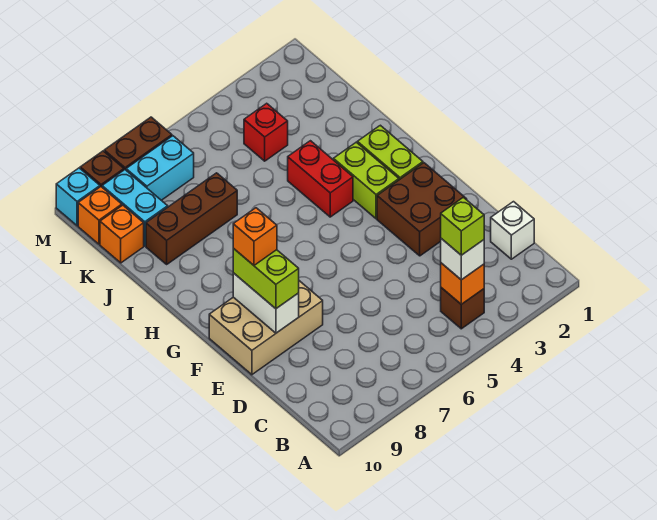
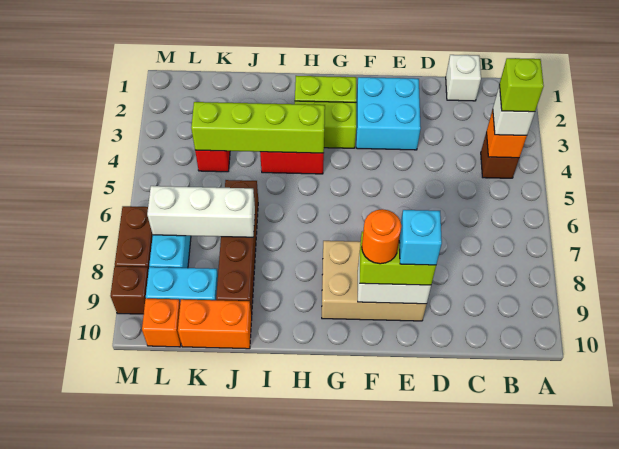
brown 2x2 brick [377,163,467,256] -> cyan 2x2 brick [356,77,421,150]
tan 2x3 brick [209,281,323,375] -> tan 2x3 brick turned to [322,241,427,321]
orange 1x1 brick [233,208,277,265] -> orange 1x1 round brick [362,209,401,264]
none -> lime 1x4 brick [191,102,325,153]
brown 1x3 brick [146,173,237,264] -> brown 1x4 brick [216,180,258,316]
none -> white 1x3 brick [147,186,255,237]
orange 1x1 brick [100,205,144,263] -> orange 1x2 brick [178,299,252,349]
cyan 1x1 brick [56,168,100,226] -> cyan 1x1 brick moved to [399,210,442,265]

